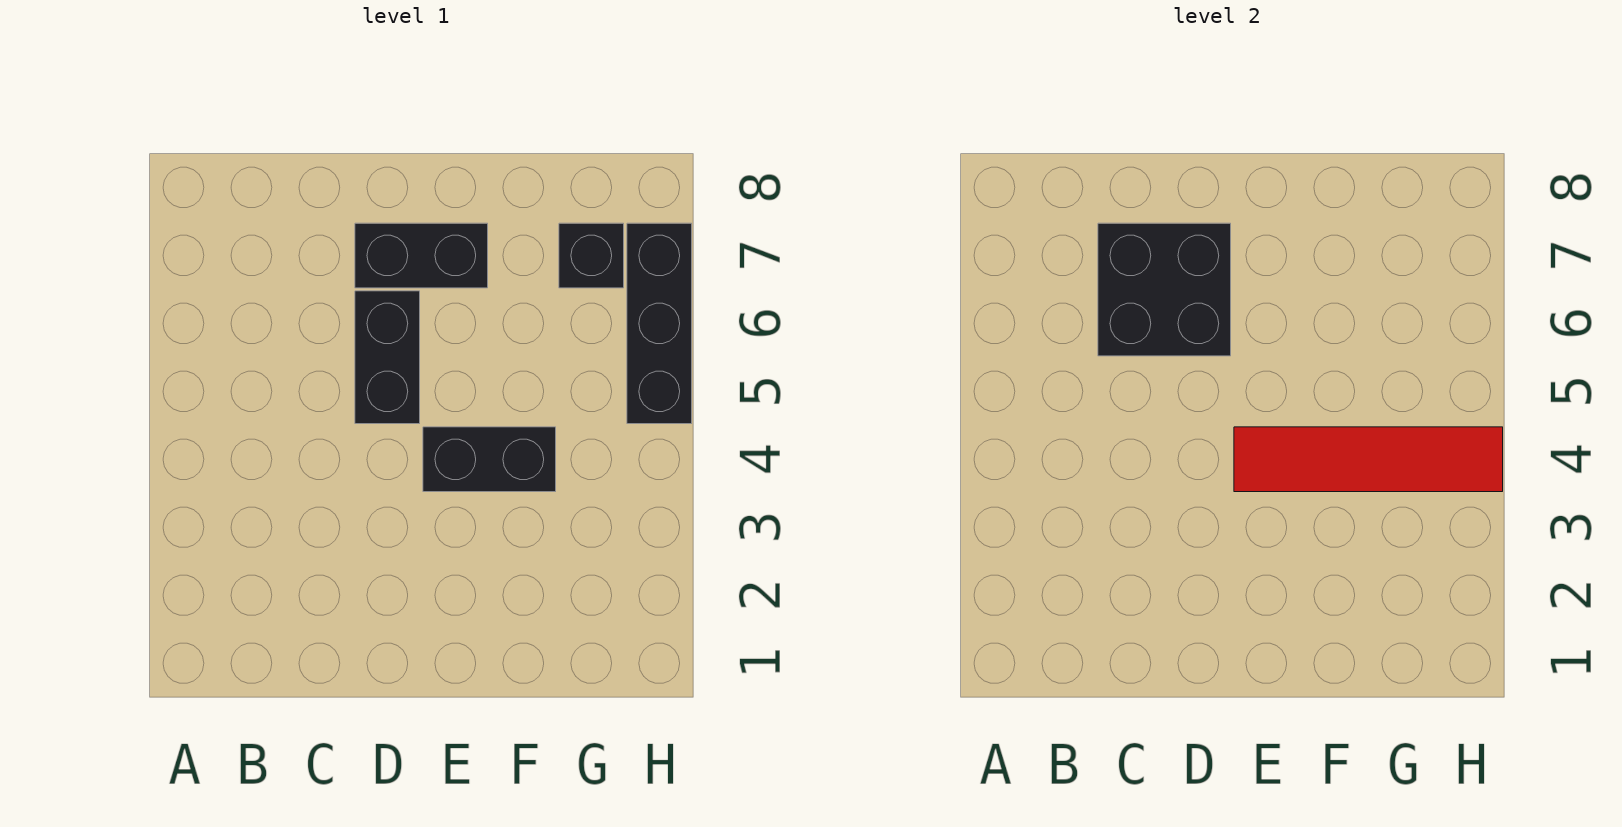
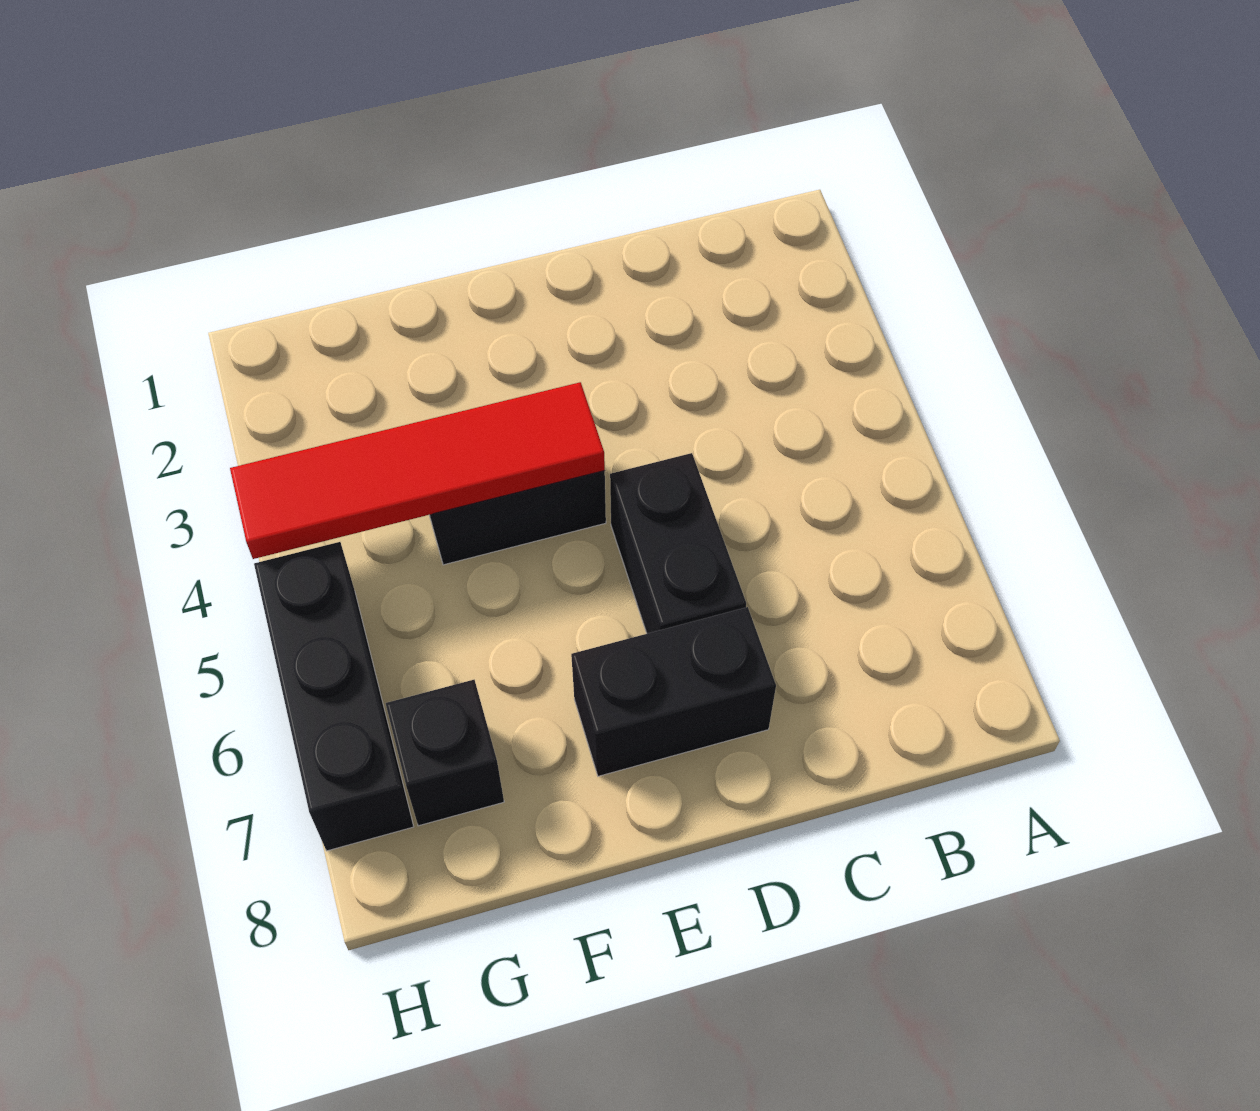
black 2x2 brick [1098,223,1231,356] -> none

